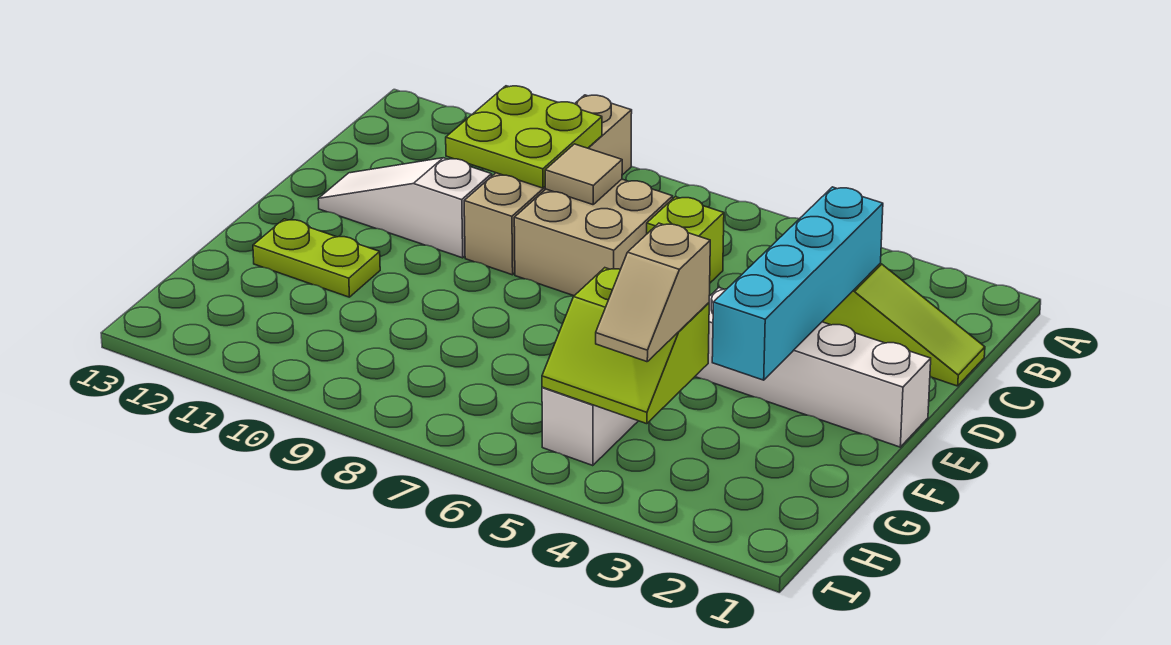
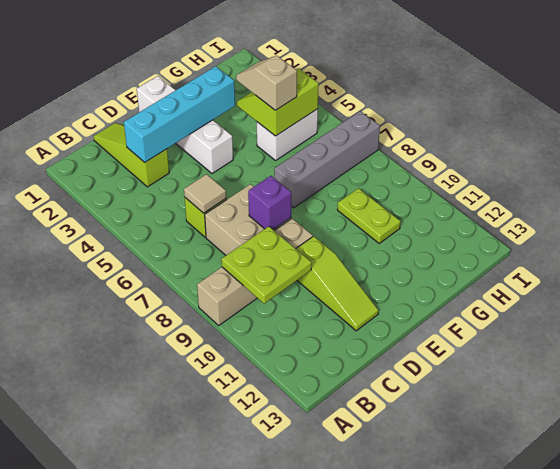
tan 1x1 tile [545,144,622,205] -> tan 1x1 tile moved to [184,174,226,213]
none -> purple 1x1 brick [248,176,291,230]
white 1x3 slope [318,158,492,258] -> lime 1x3 slope [296,236,379,331]
none -> grey 1x4 brick [274,111,380,208]
lime 1x2 plate [253,219,380,297] -> lime 1x2 plate moved to [337,188,401,243]
lime 2x2 slope [542,268,709,424] -> lime 2x2 slope turned to [237,68,319,136]
tan 1x2 slope [596,223,710,362] -> tan 1x2 slope turned to [236,55,297,110]

